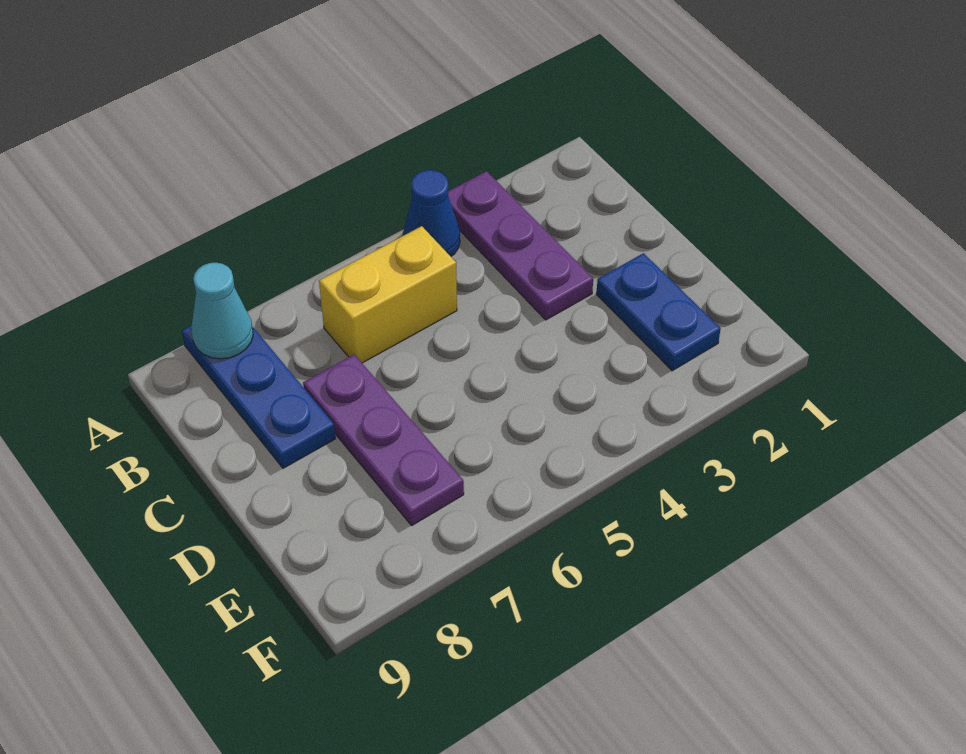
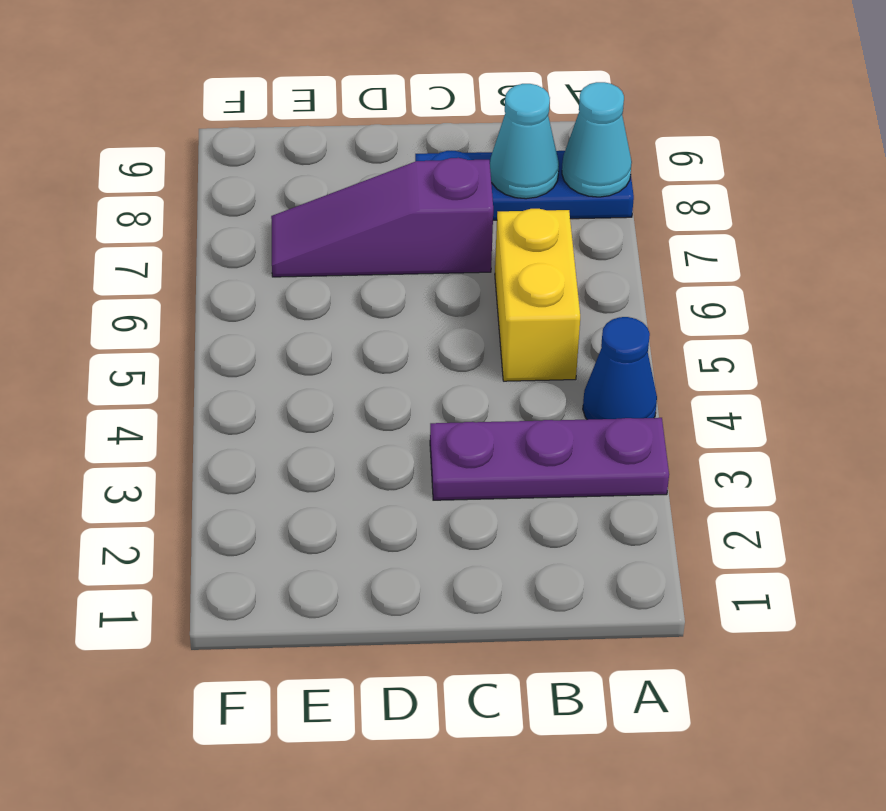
none -> cyan 1x1 cone [490,84,559,199]
purple 1x3 plate [303,354,464,525] -> purple 1x3 slope [271,158,493,277]
blue 1x2 plate [596,253,721,371] -> none

